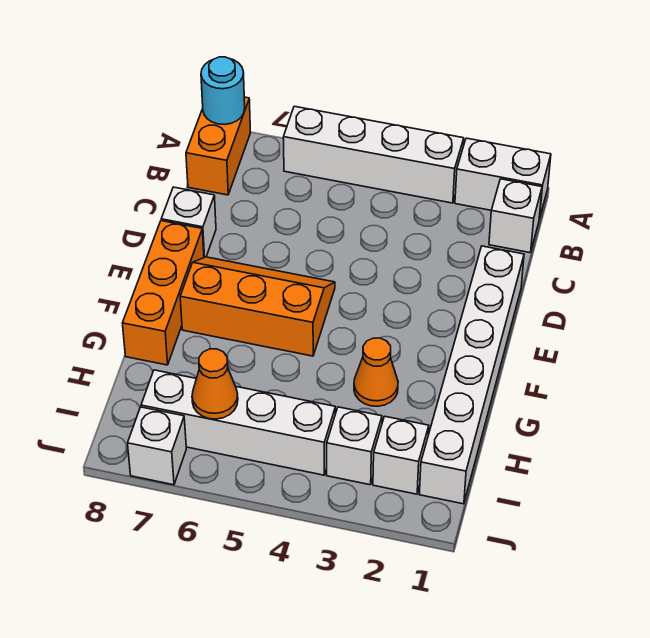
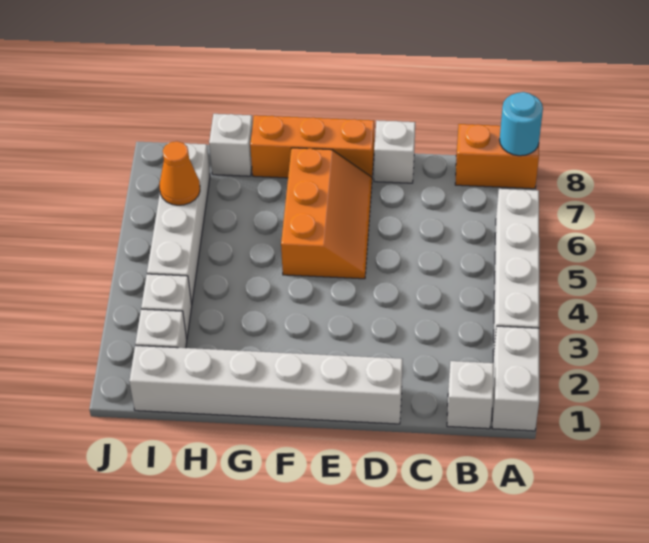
orange 1x1 cone [354,338,398,406] -> none
white 1x1 brick [128,407,186,485] -> white 1x1 brick moved to [209,114,253,176]

